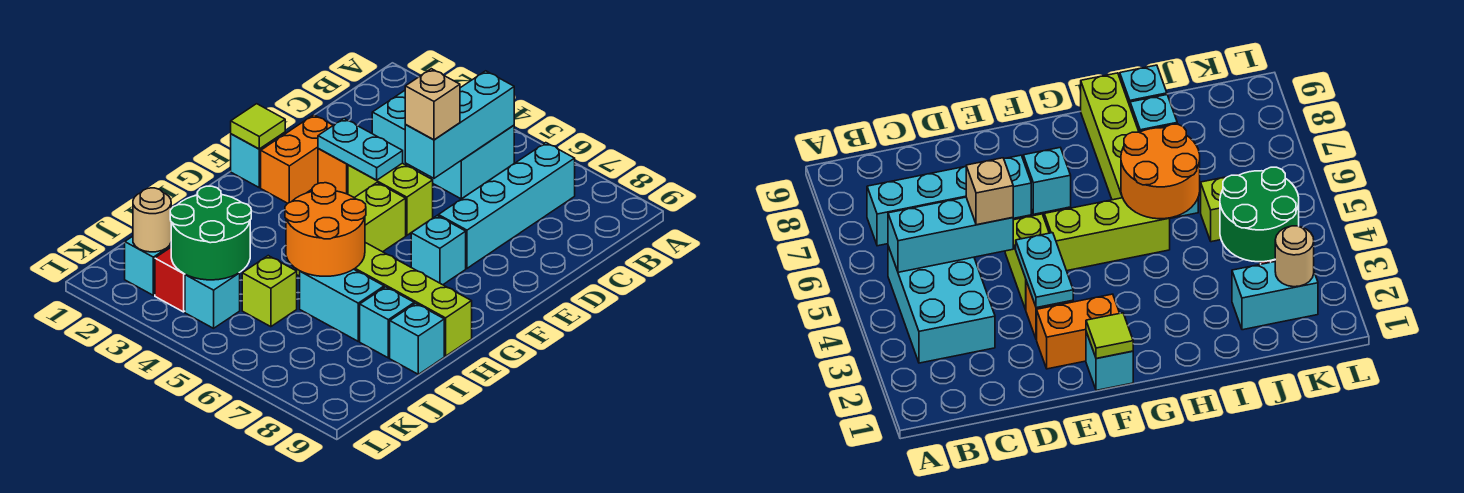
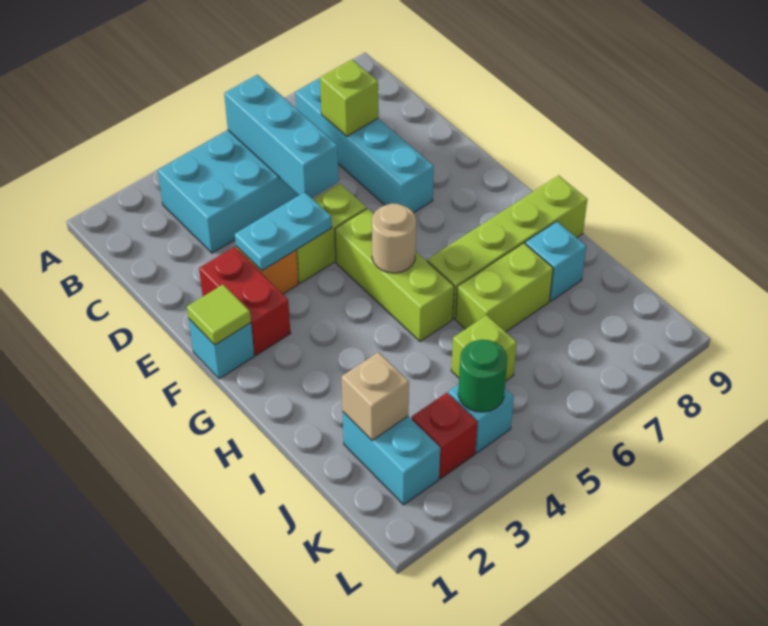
none -> lime 1x1 brick [320,60,378,136]
tan 1x1 brick [405,69,460,140] -> tan 1x1 brick moved to [342,352,409,440]
orange 1x2 brick [261,115,333,203] -> red 1x2 brick [199,247,291,355]
cyan 1x1 brick [411,216,466,285] -> none
orange 2x2 round brick [285,183,366,276] -> none
cyan 1x2 brick [300,269,384,341] -> lime 1x2 brick [456,243,553,332]
cyan 1x1 brick [390,303,444,374] -> none
green 2x2 round brick [170,186,251,280] -> green 1x1 round brick [458,340,507,412]
tan 1x1 round brick [133,188,171,252] -> tan 1x1 round brick moved to [372,203,416,273]

